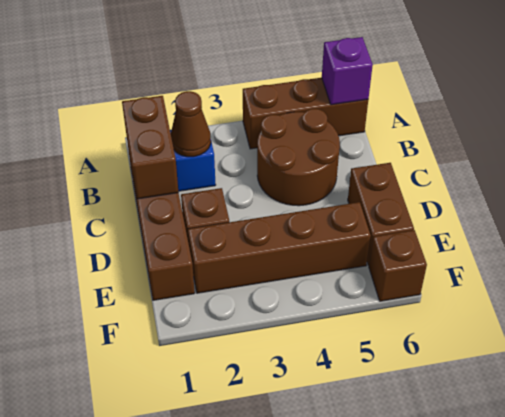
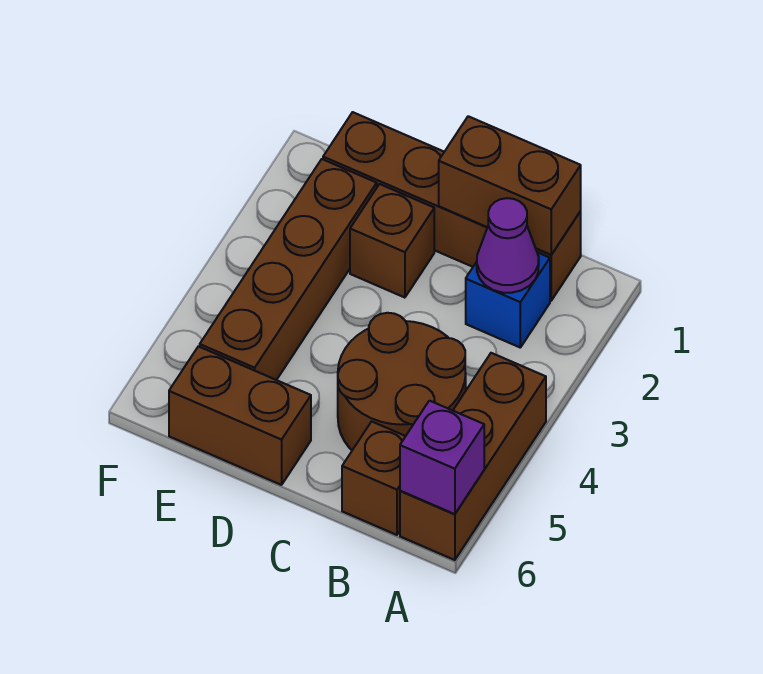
brown 1x1 cone [171,91,211,157] -> purple 1x1 cone [477,198,539,293]
brown 1x1 brick [369,230,427,301] -> brown 1x1 brick moved to [342,421,405,535]

